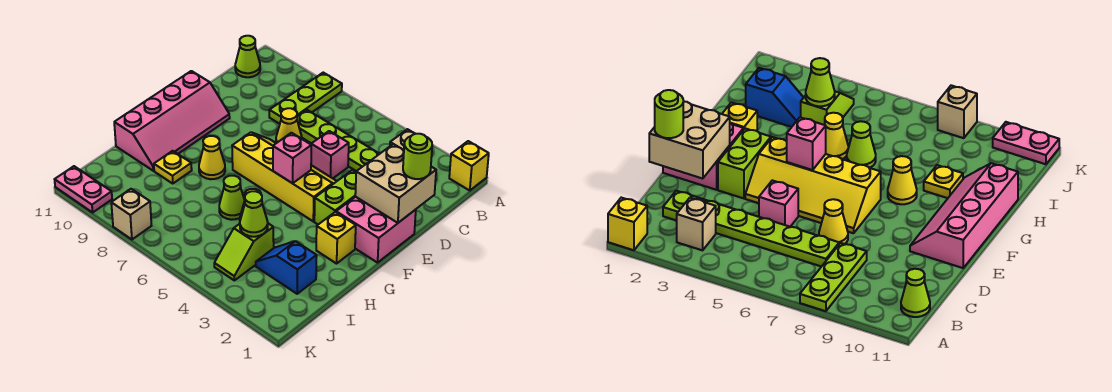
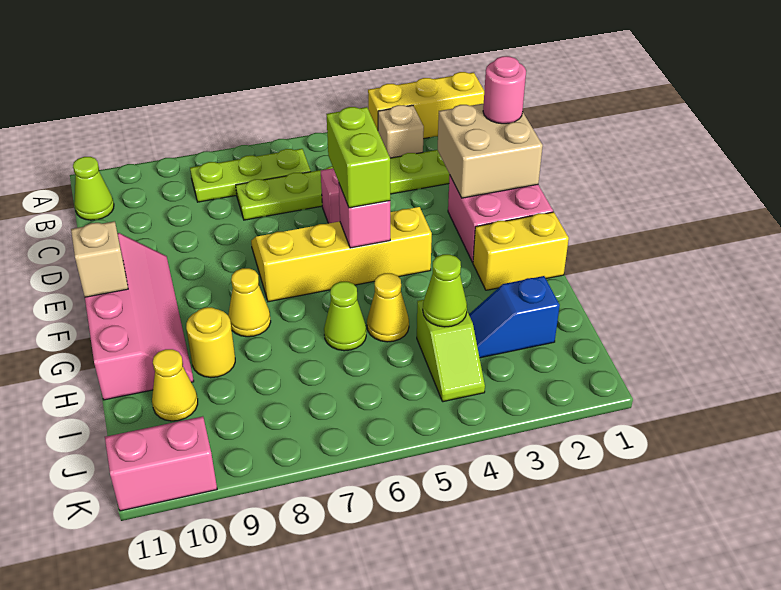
yellow 1x1 brick [449,141,489,190] -> yellow 1x3 brick [368,72,484,139]
lime 1x3 plate [269,73,342,124] -> lime 1x3 plate turned to [190,149,311,202]
lime 1x1 round brick [403,134,432,179] -> pink 1x1 round brick [483,56,526,124]
yellow 1x1 cone [276,108,302,143] -> yellow 1x1 cone moved to [152,349,198,421]
lime 1x2 brick [314,170,356,224] -> lime 1x2 brick moved to [326,107,390,208]
yellow 1x1 brick [316,212,356,264] -> yellow 1x2 brick [473,212,569,290]
yellow 1x1 plate [154,151,192,184] -> yellow 1x1 round brick [186,307,235,378]
tan 1x1 brick [111,189,151,239] -> tan 1x1 brick moved to [71,221,128,297]
pink 1x2 plate [55,166,112,212] -> pink 1x2 brick [105,416,217,511]

